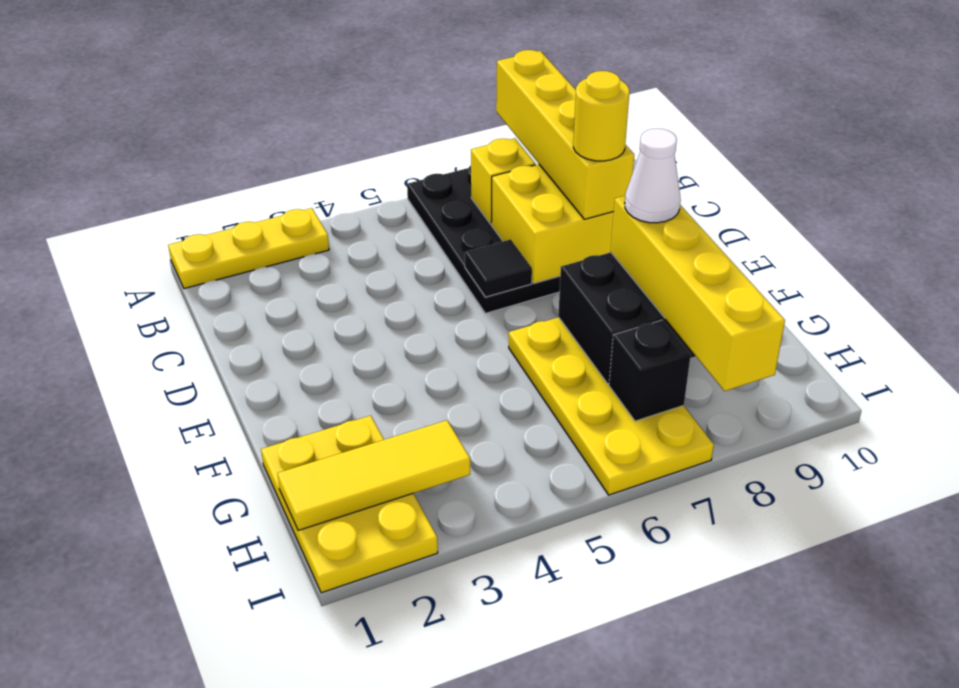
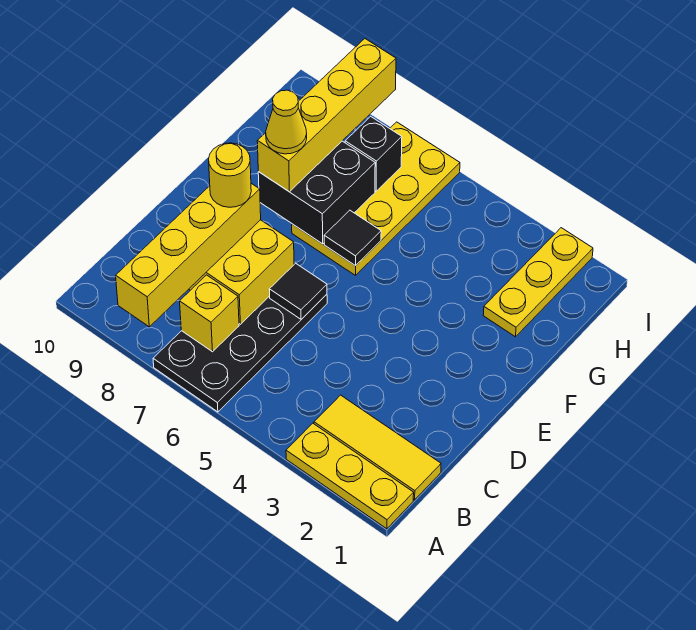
none -> black 1x1 tile [324,210,381,266]
white 1x1 cone [625,129,681,223] -> yellow 1x1 cone [266,90,307,154]
yellow 2x3 plate [261,416,438,593] -> yellow 1x3 plate [483,228,593,337]
yellow 1x3 tile [277,420,470,530] -> yellow 1x3 tile moved to [314,395,441,500]

